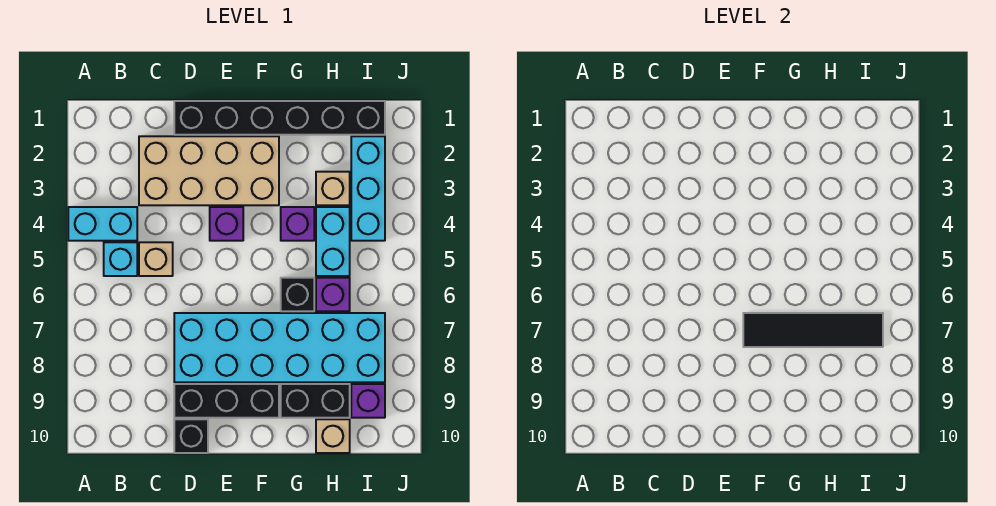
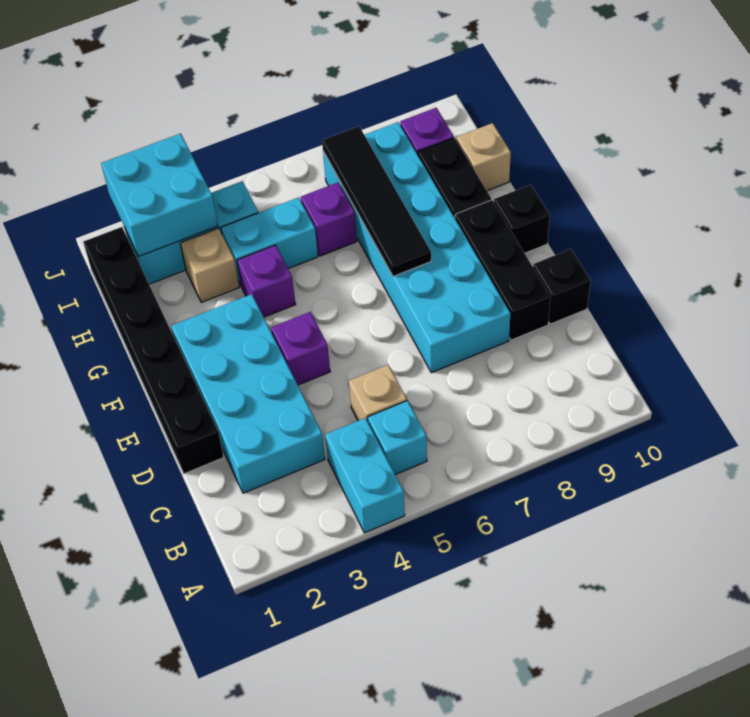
tan 2x4 brick [139,136,279,205] -> cyan 2x4 brick [171,294,325,493]
black 1x1 brick [281,278,314,311] -> black 1x1 brick moved to [494,185,550,253]
none -> cyan 2x2 brick [101,133,218,257]

